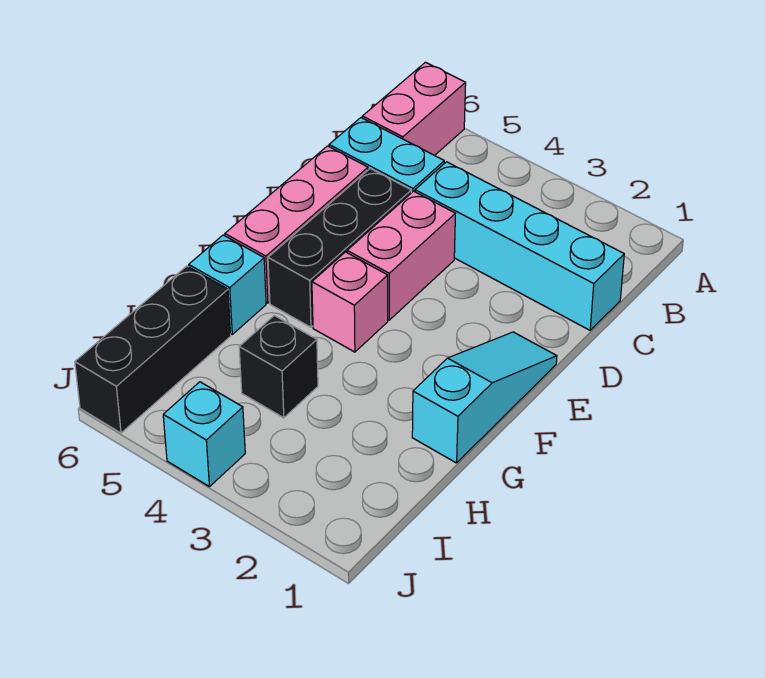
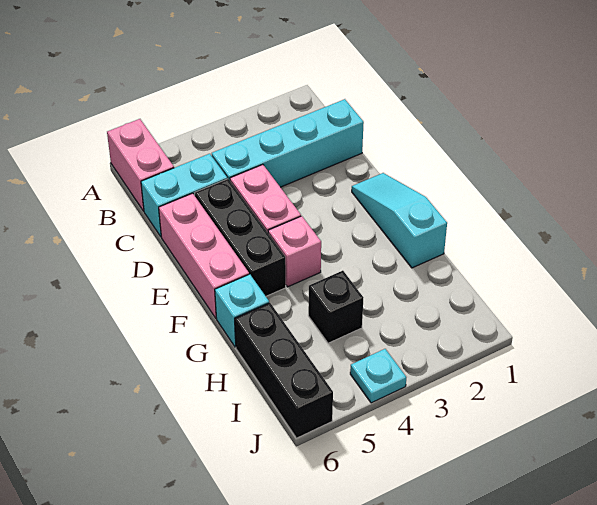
cyan 1x1 brick [163,382,245,487] -> cyan 1x1 plate [350,349,406,403]

